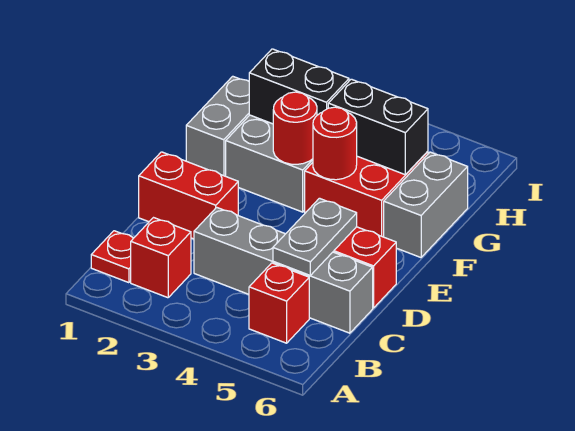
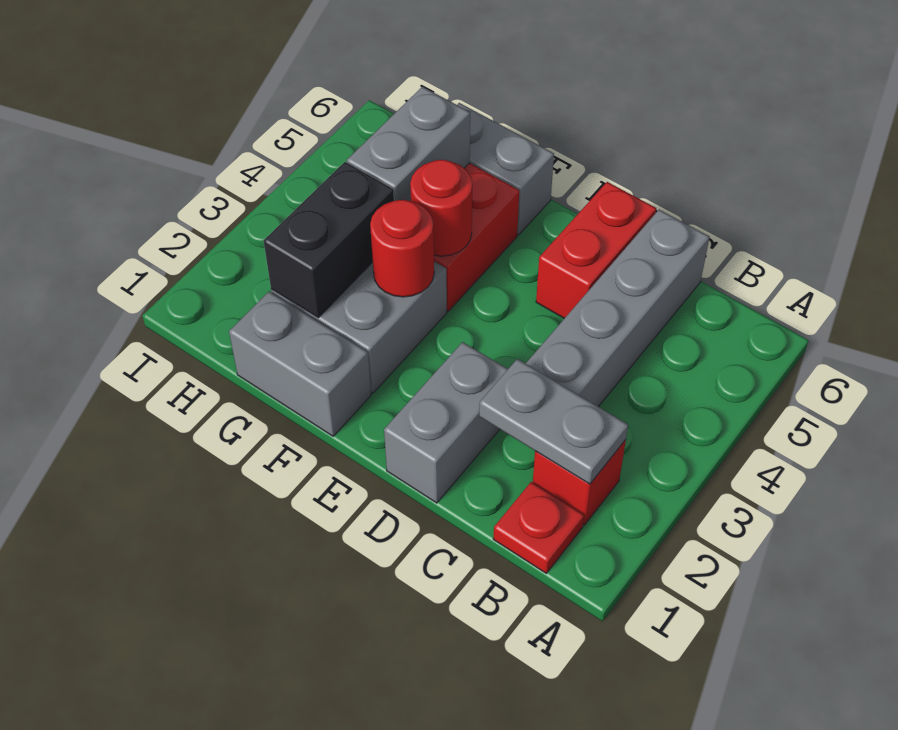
red 1x1 brick [249,263,309,343] -> none
grey 1x2 plate [273,198,357,275] -> grey 1x2 plate moved to [479,359,628,484]
red 1x2 brick [139,152,238,239] -> grey 1x2 brick [384,342,508,503]
black 1x2 brick [328,79,428,174] -> grey 1x2 brick [347,87,470,201]

